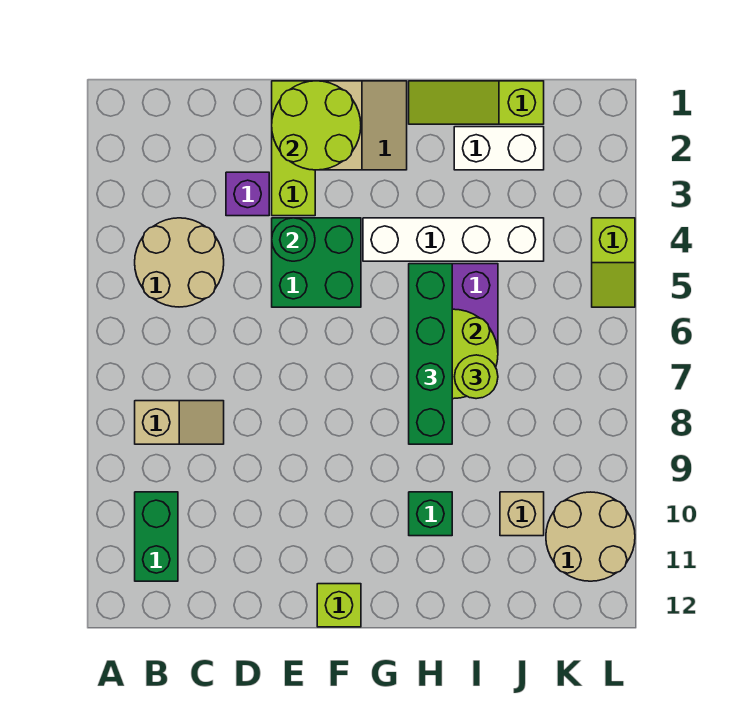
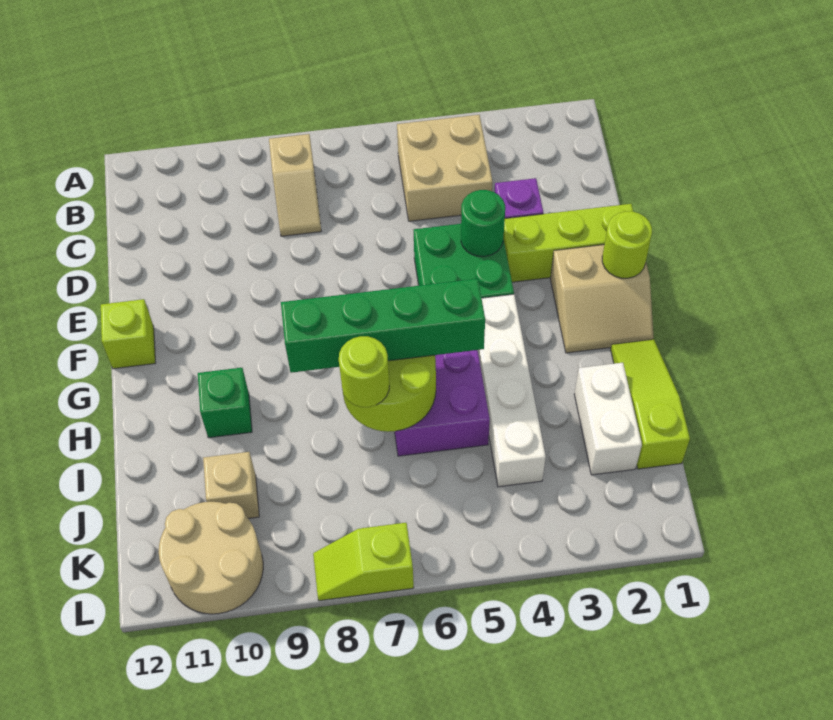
tan 2x2 round brick [135,218,224,307] -> tan 2x2 brick [397,115,493,221]
green 1x2 brick [135,492,178,581] -> none
lime 2x2 round brick [272,81,361,170] -> lime 1x1 round brick [602,211,652,278]
lime 1x2 slope [592,218,635,307] -> lime 1x2 slope moved to [313,523,414,601]

